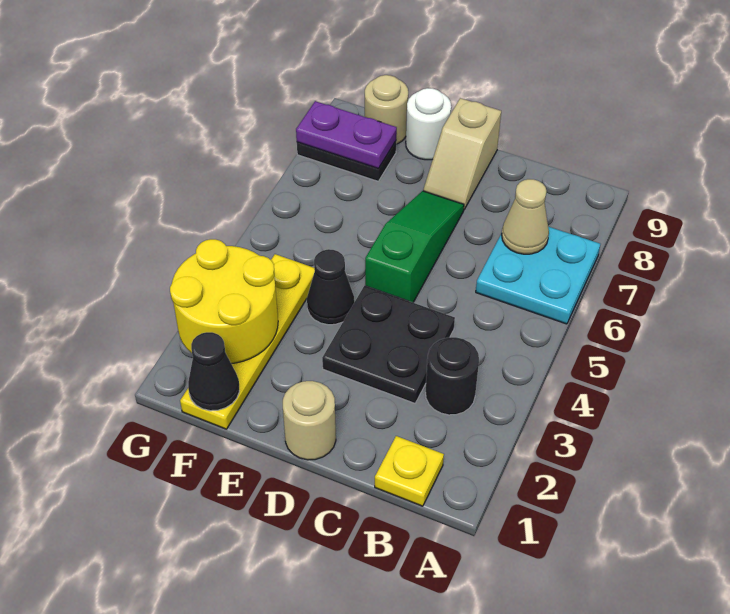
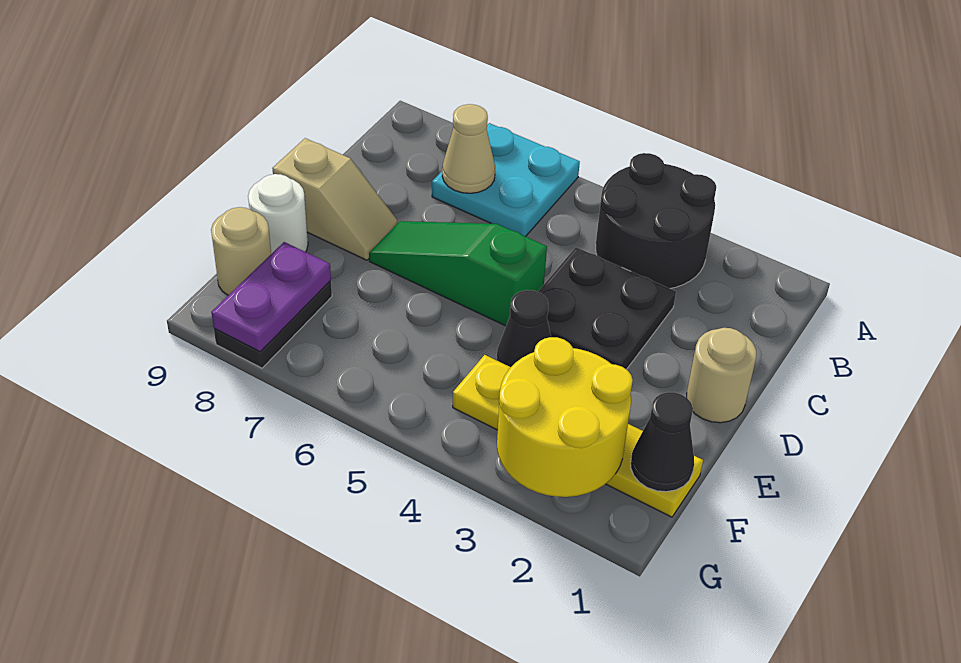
yellow 1x1 plate [375,436,444,506] -> none
black 1x1 round brick [426,337,479,415] -> black 2x2 round brick [596,153,716,289]

